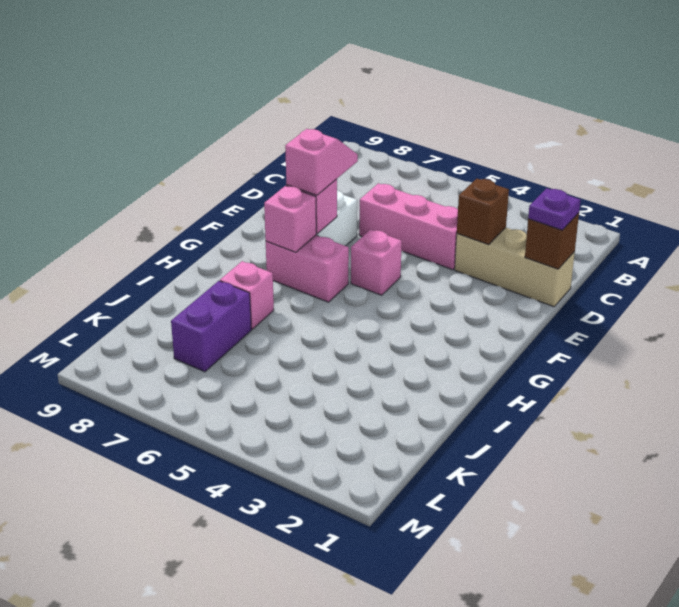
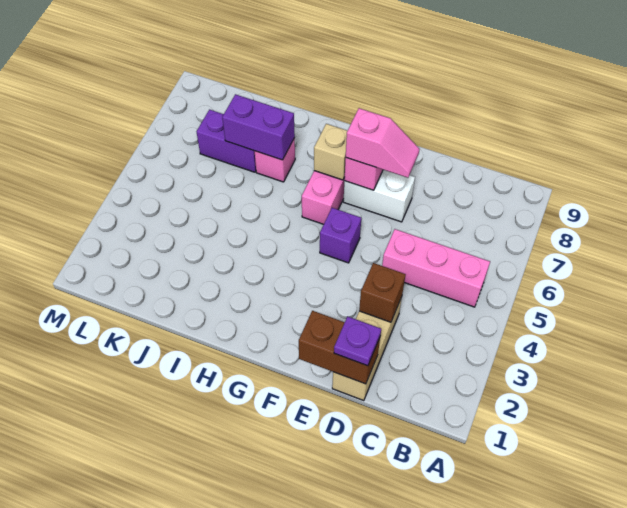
brown 1x1 brick [525,213,579,269] -> brown 1x2 brick [299,311,380,384]
pink 1x3 brick [359,183,458,270] -> pink 1x3 brick turned to [382,229,490,307]
pink 1x1 brick [351,229,402,295] -> purple 1x1 brick [320,208,361,263]
pink 1x1 brick [264,186,316,252] -> tan 1x1 brick [314,124,347,180]
none -> purple 1x2 brick [222,94,295,160]

